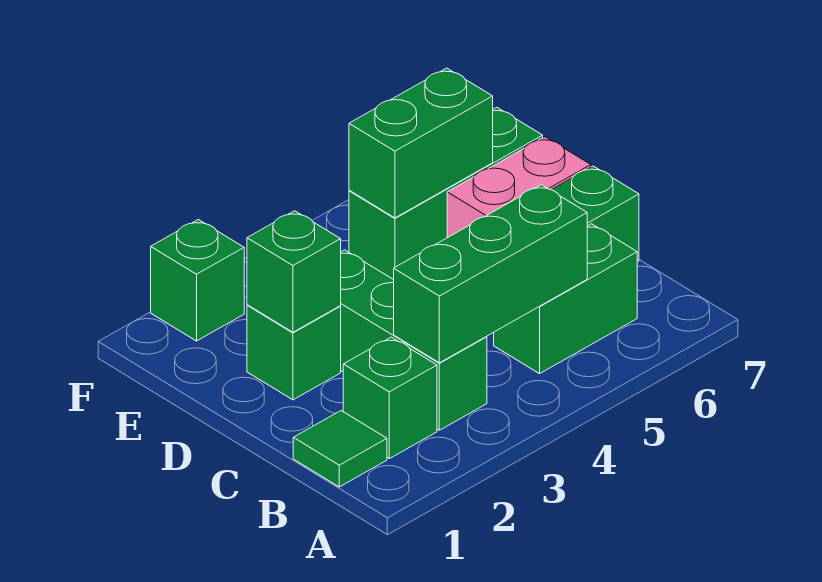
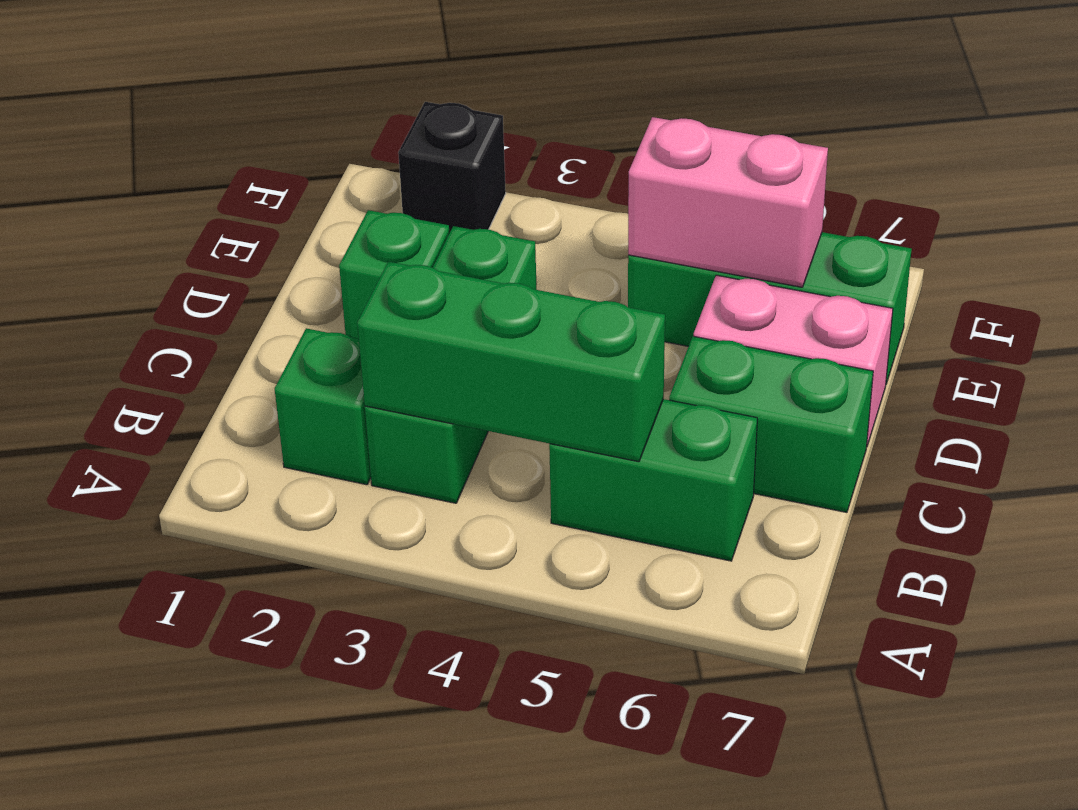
green 1x1 tile [293,411,387,487] -> none
green 1x1 brick [247,211,341,332] -> none
green 1x2 brick [349,68,493,218] -> pink 1x2 brick [628,117,828,287]
green 1x1 brick [151,220,244,341] -> black 1x1 brick [398,102,506,233]

